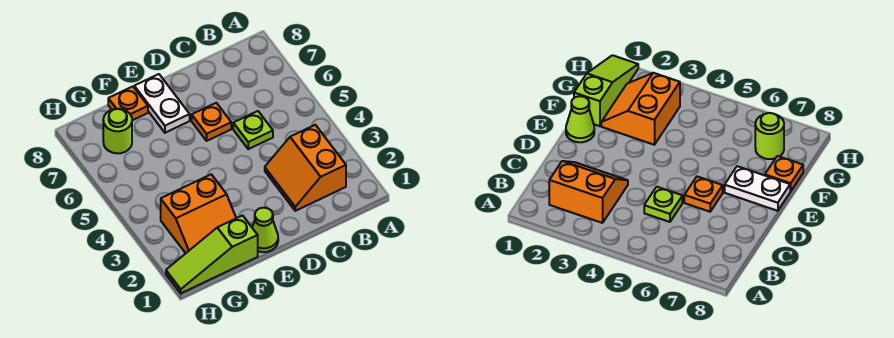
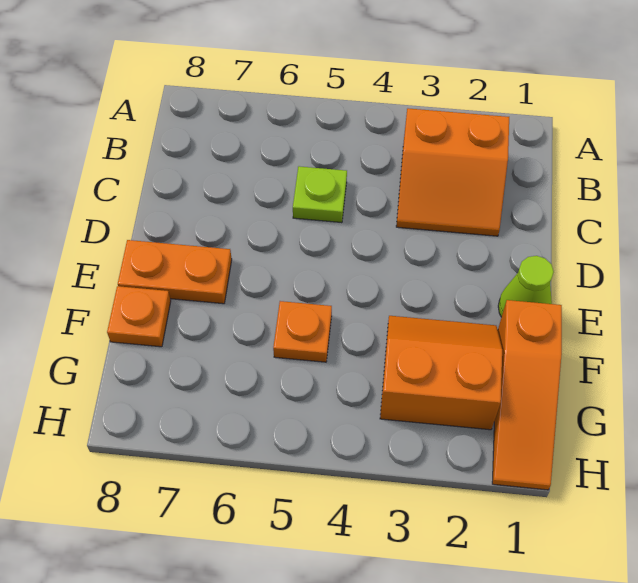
orange 1x1 plate [192,103,231,141] -> orange 1x1 plate moved to [273,301,332,362]
white 1x2 plate [134,74,190,133] -> orange 1x2 plate [118,240,232,304]
lime 1x3 slope [166,216,258,293] -> orange 1x3 slope [492,300,562,490]
orange 2x2 slope [161,174,236,253] -> orange 2x2 slope turned to [380,316,502,430]
lime 1x1 round brick [103,109,132,153] -> none

